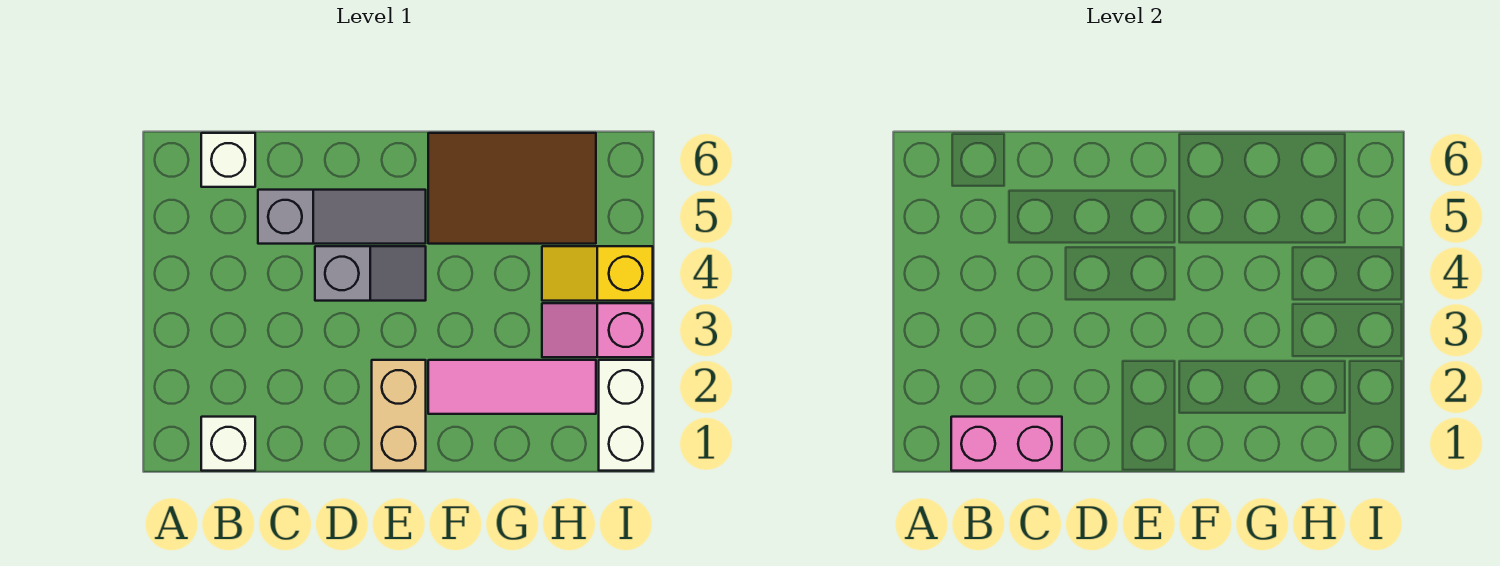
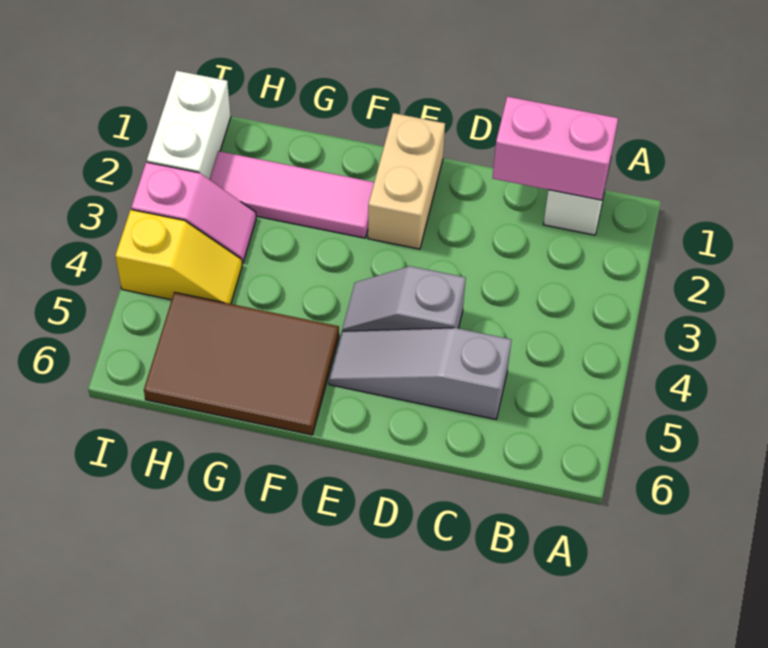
white 1x1 brick [201,133,255,187] -> none

